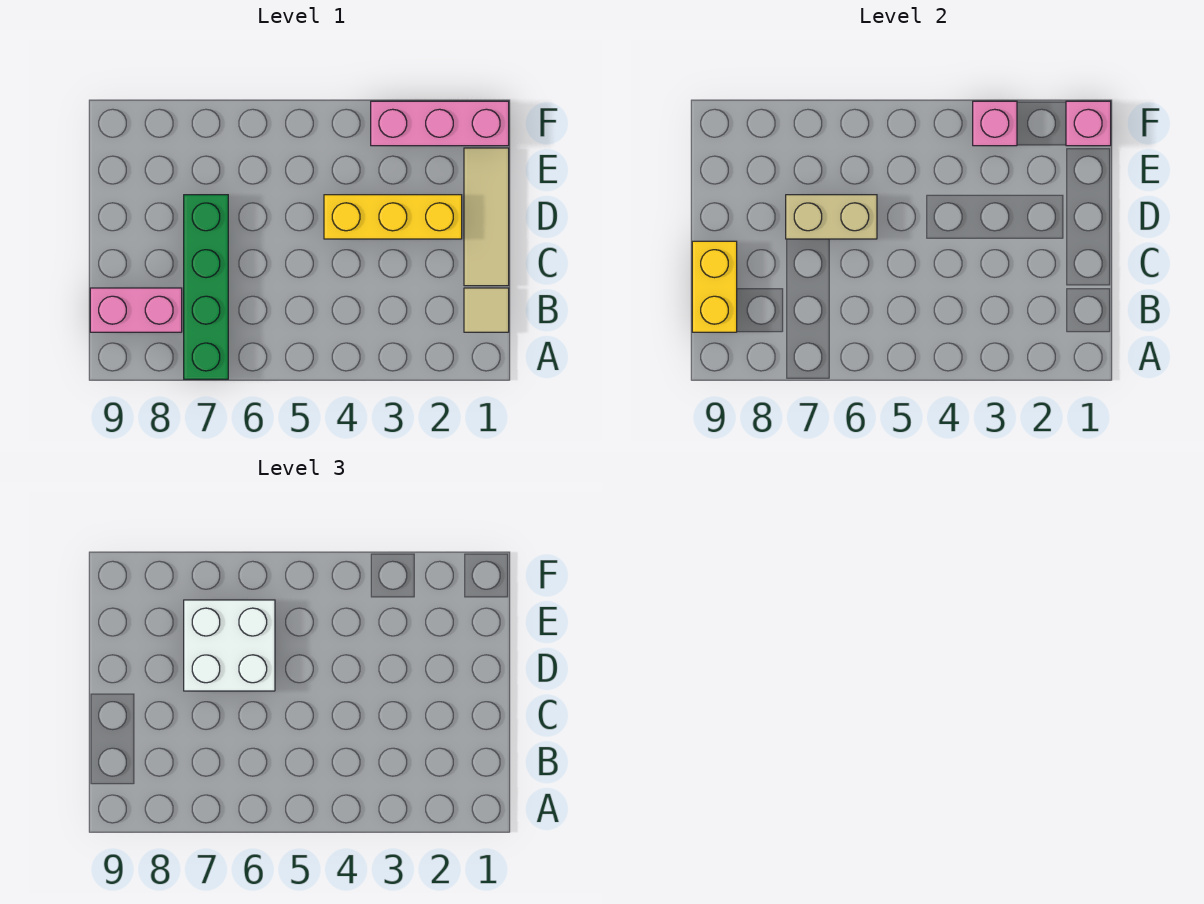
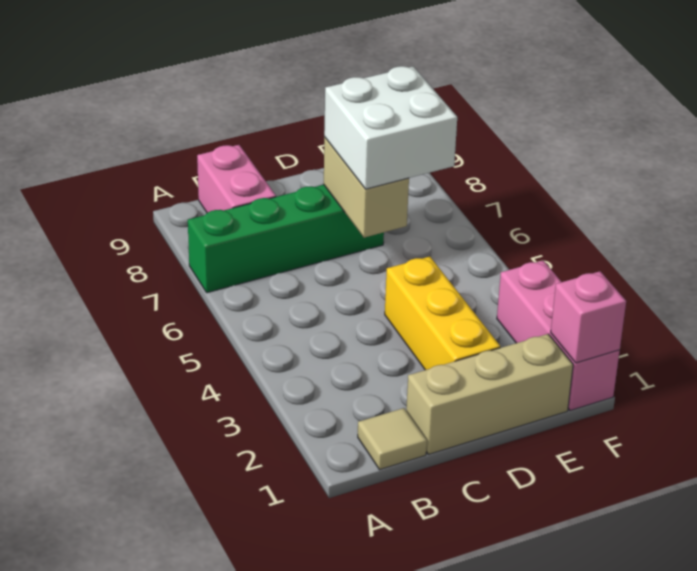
yellow 1x2 brick [692,241,737,332] -> none
tan 1x3 tile [464,148,509,286] -> tan 1x3 brick [406,334,573,455]
pink 1x1 brick [973,101,1017,146] -> none

